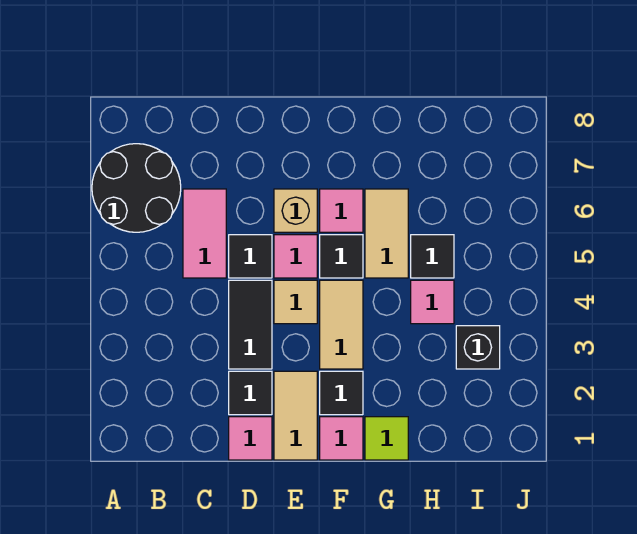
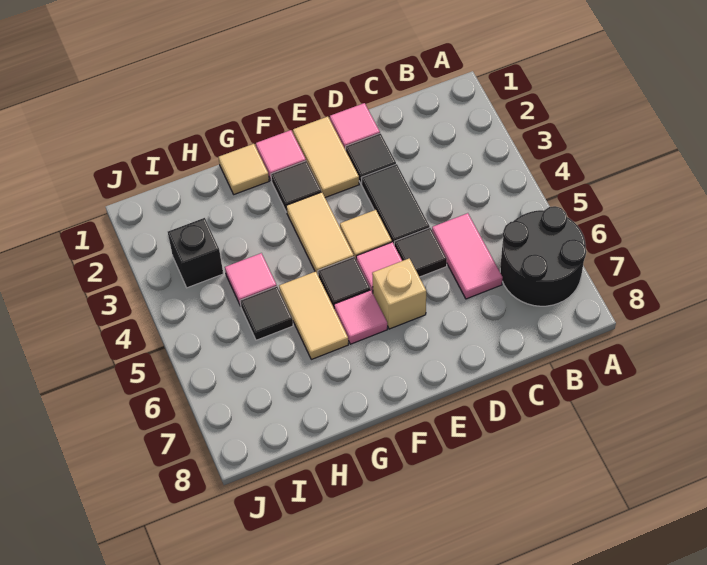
lime 1x1 tile [365,417,408,460] -> tan 1x1 tile [219,144,269,194]

